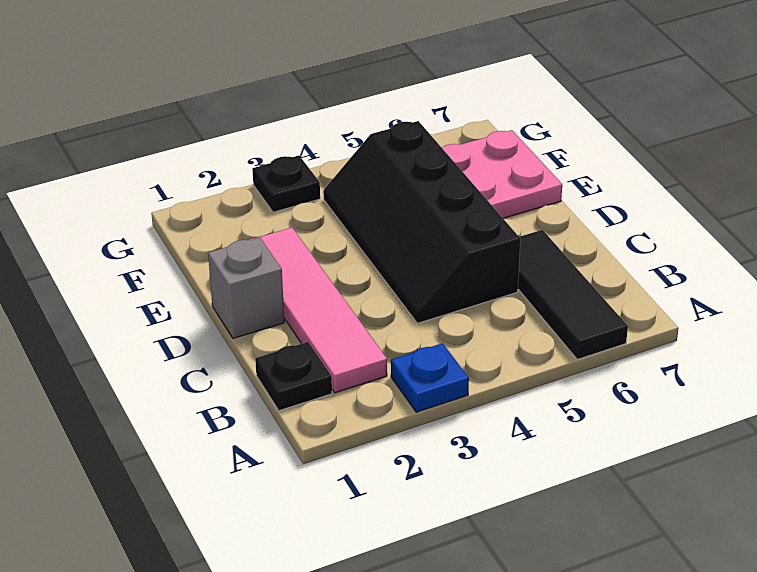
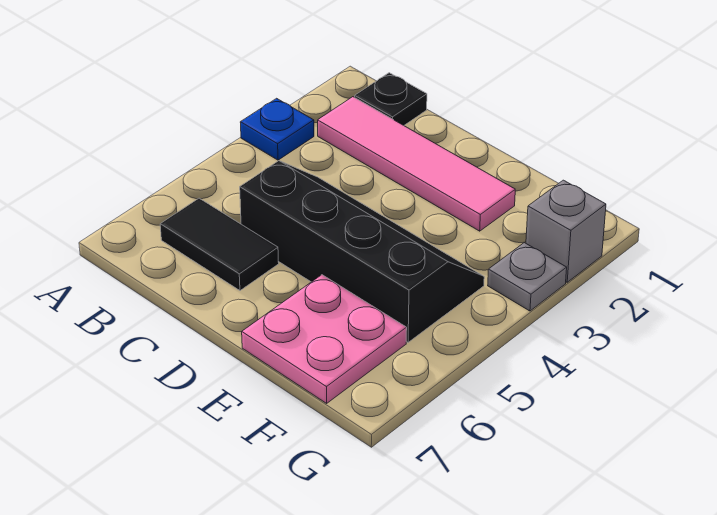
black 1x3 tile [518,230,628,359] -> black 1x2 tile [160,198,279,291]
grey 1x1 brick [208,238,284,338] -> grey 1x1 brick moved to [526,180,606,282]
black 1x1 plate [252,156,320,212] -> grey 1x1 plate [488,243,567,311]

